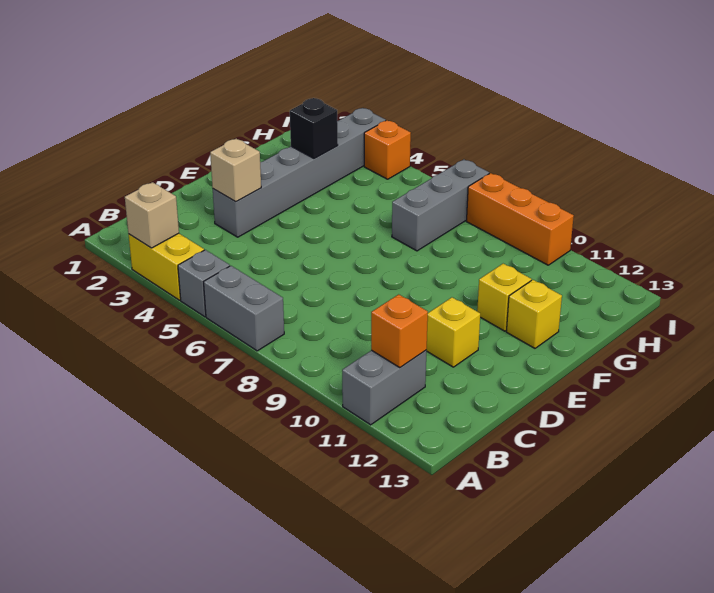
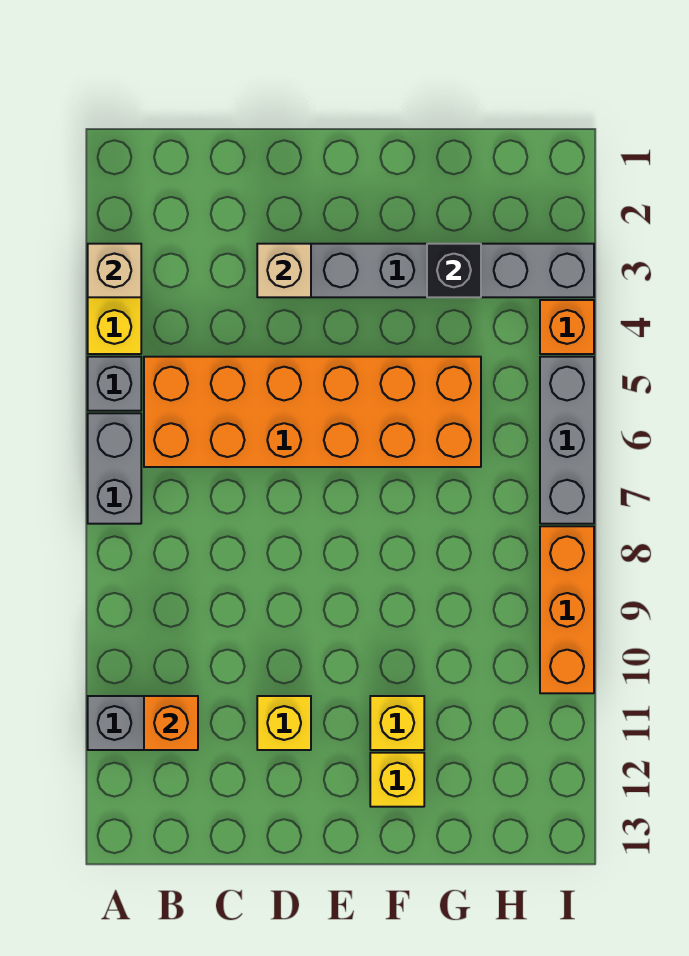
none -> orange 2x6 brick [144,357,481,467]
grey 1x3 brick [392,159,489,251] -> grey 1x3 brick turned to [540,357,594,524]

